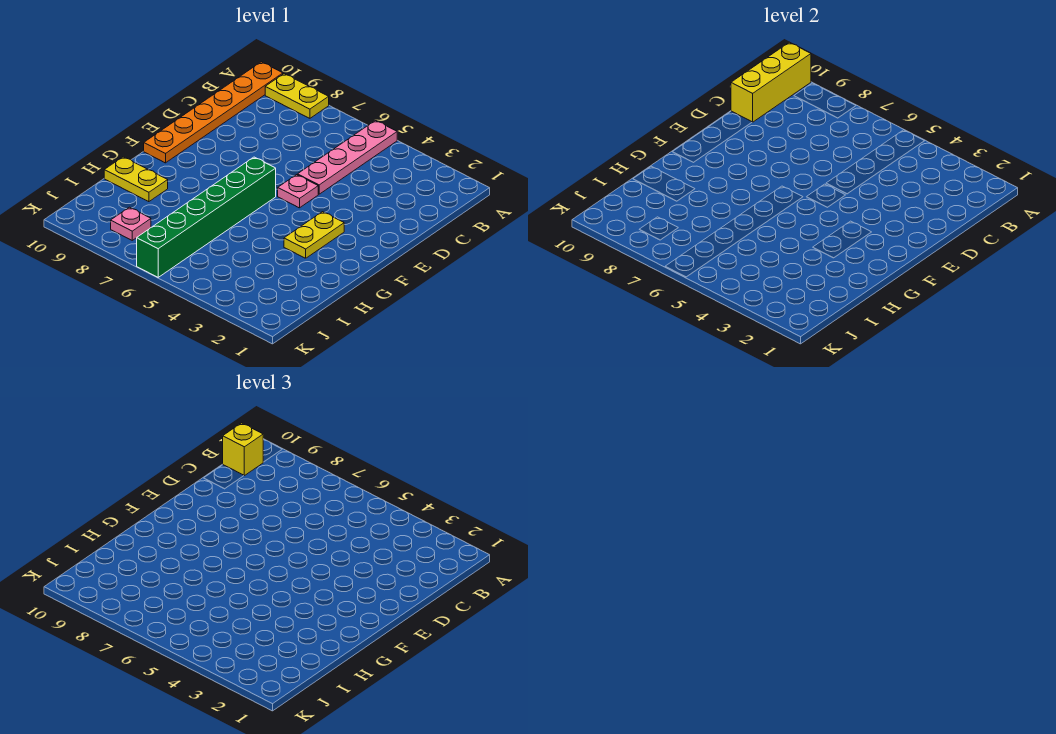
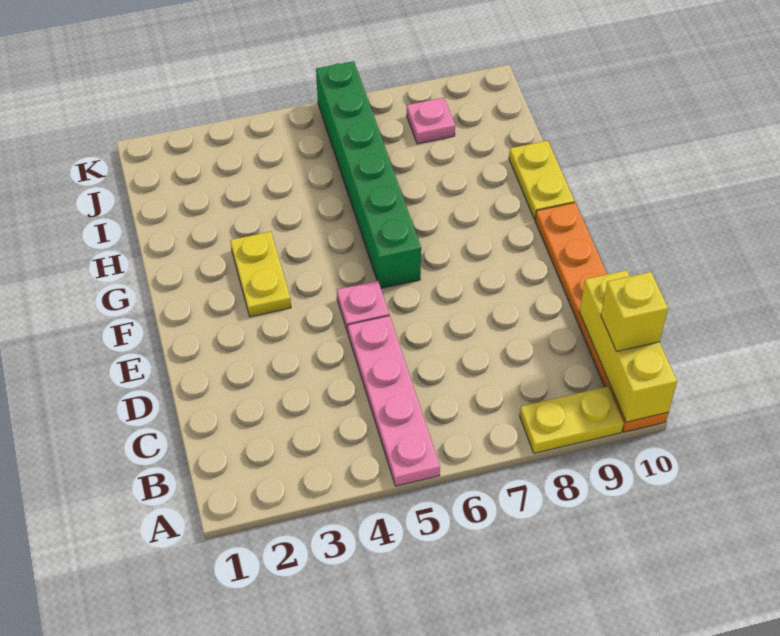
yellow 1x2 plate [104,157,168,202] -> yellow 1x2 plate turned to [509,141,575,219]

